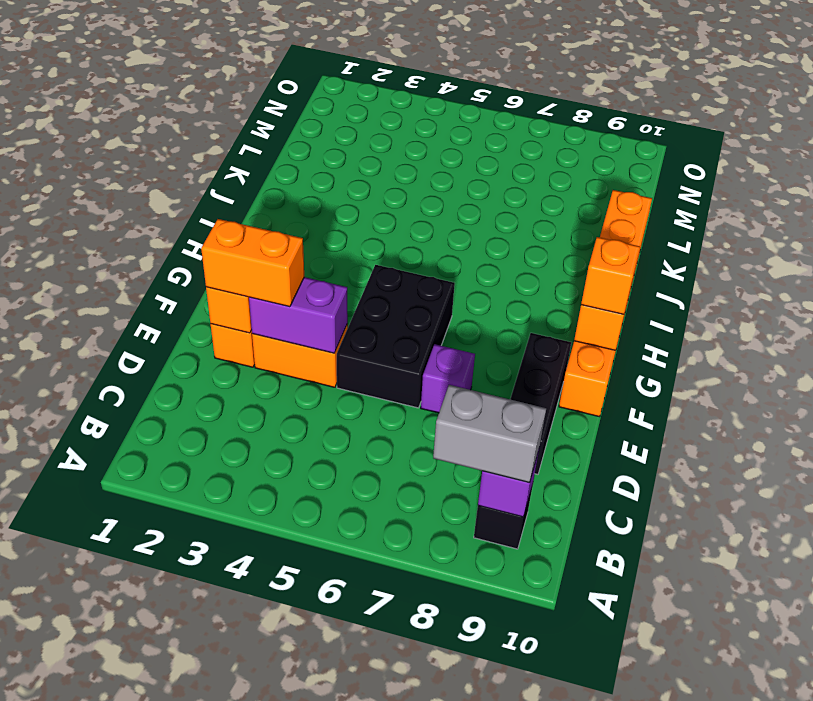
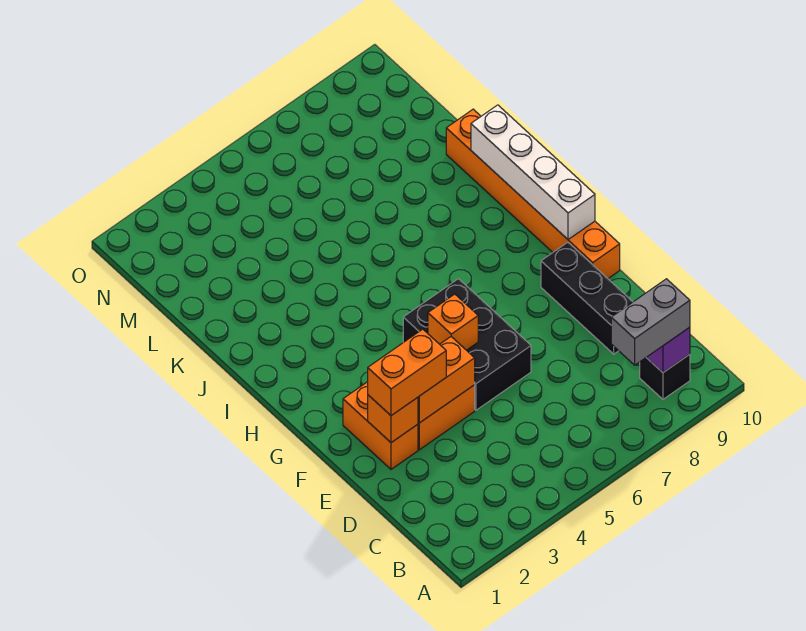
purple 1x2 brick [249,277,348,353] -> orange 1x2 brick [418,337,475,423]
purple 1x1 brick [421,344,475,413] -> none
orange 1x4 brick [574,190,652,350] -> white 1x4 brick [471,105,595,240]
orange 1x1 brick [581,237,640,314] -> orange 1x1 brick moved to [428,294,478,350]

